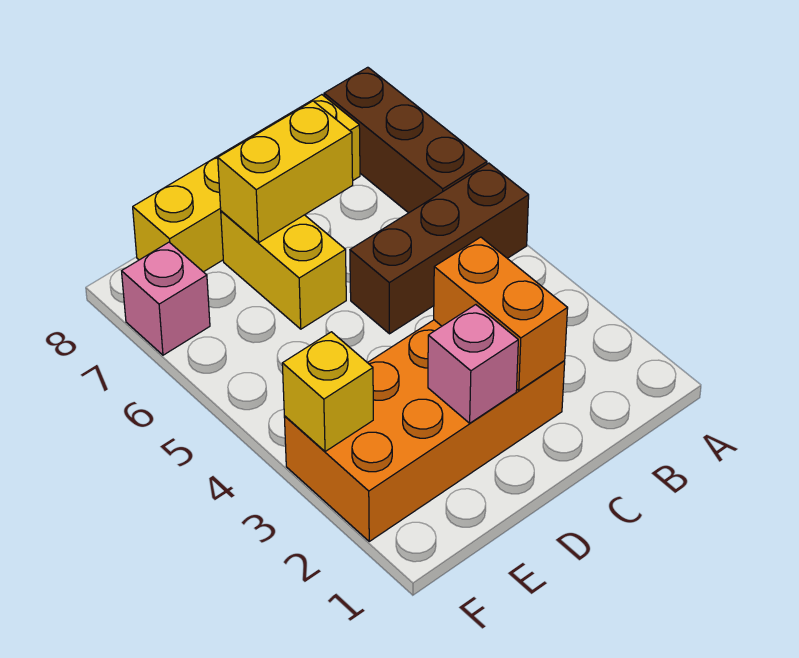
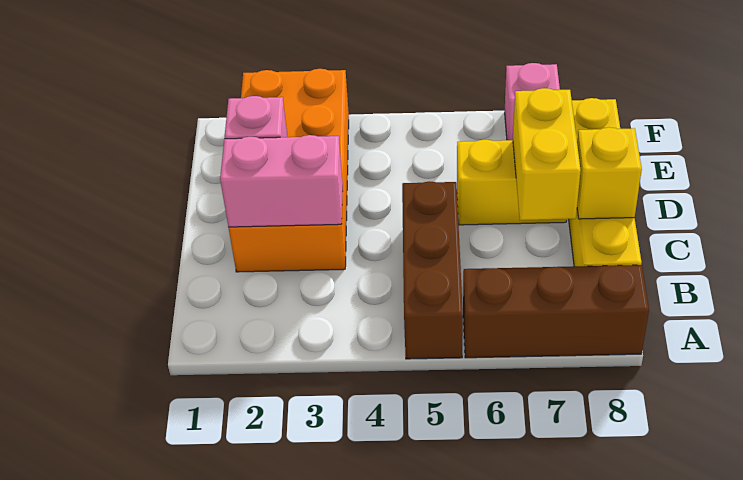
orange 1x2 brick [434,237,568,390] -> pink 1x2 brick [220,135,343,227]
yellow 1x1 brick [282,332,373,452] -> yellow 1x1 brick moved to [577,127,642,219]

